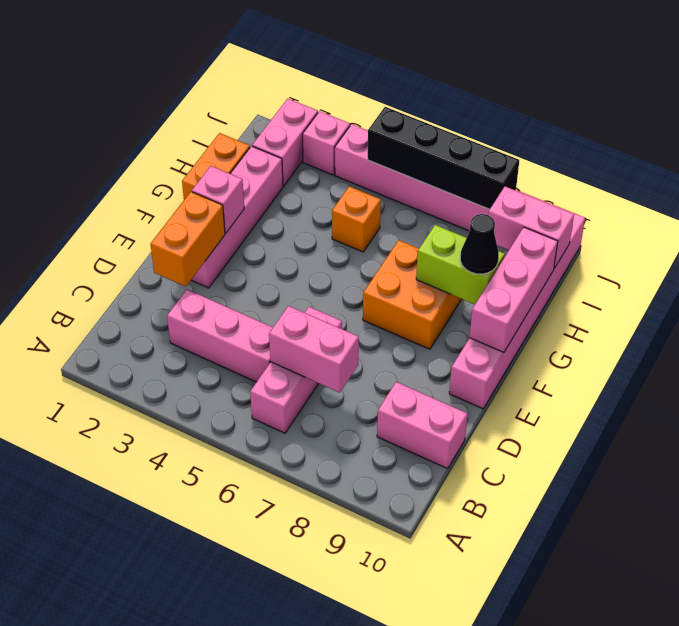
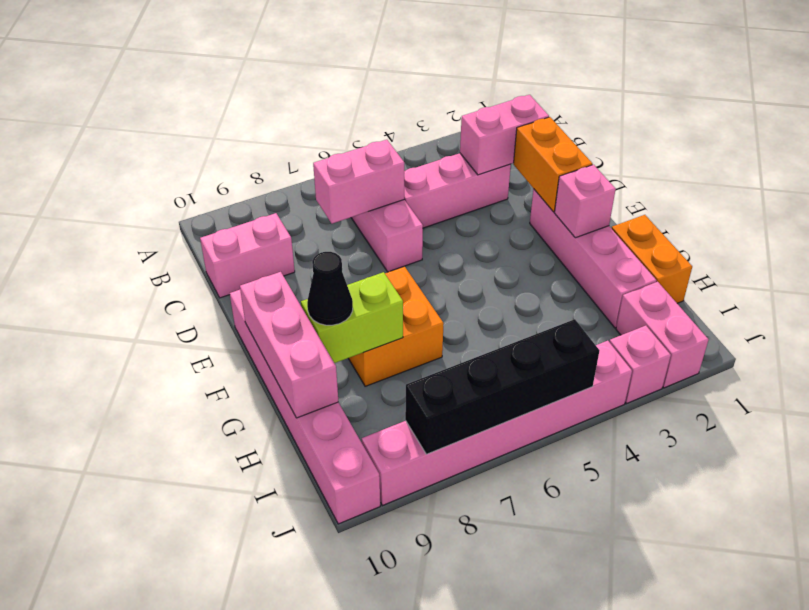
orange 1x1 brick [332,186,381,252] -> none
pink 1x2 brick [488,187,574,268] -> pink 1x2 brick moved to [460,95,549,175]

